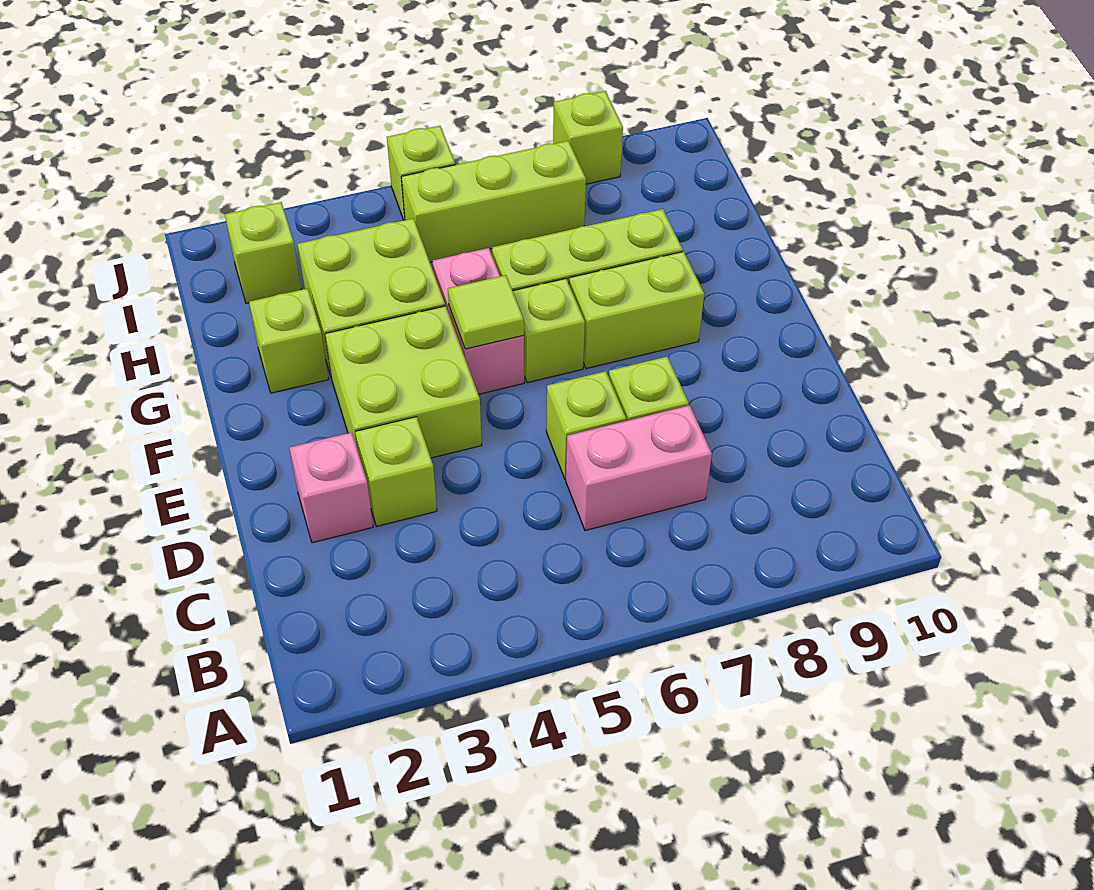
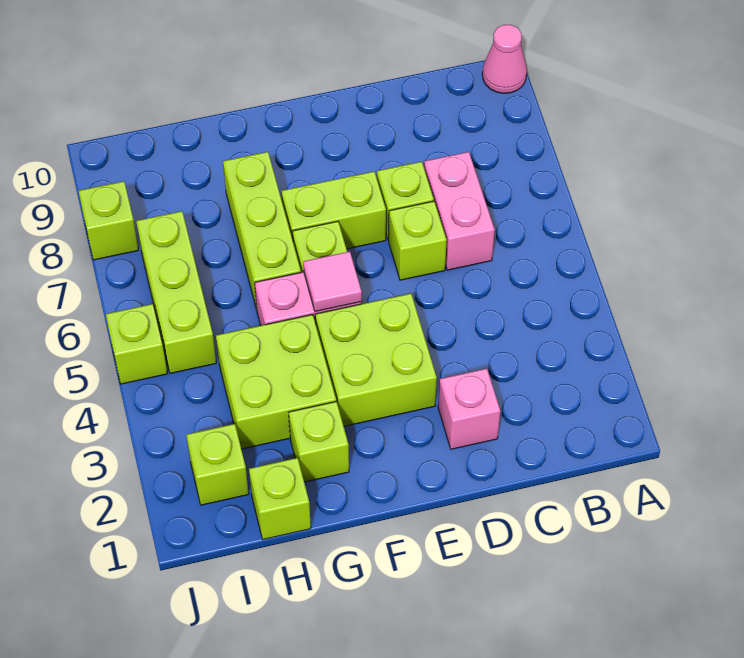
none -> pink 1x1 cone [482,25,527,93]
lime 1x1 brick [355,417,437,526] -> lime 1x1 brick moved to [249,458,311,539]
lime 1x1 tile [448,275,524,349] -> pink 1x1 tile [303,252,362,312]
lime 1x2 brick [569,252,704,369] -> lime 1x2 brick turned to [281,172,386,249]

